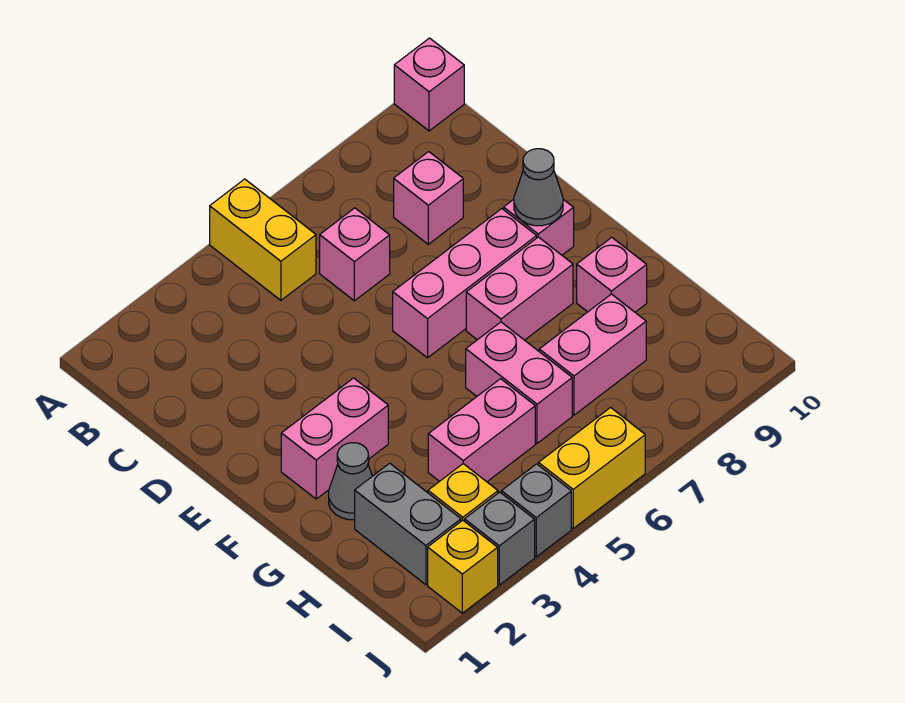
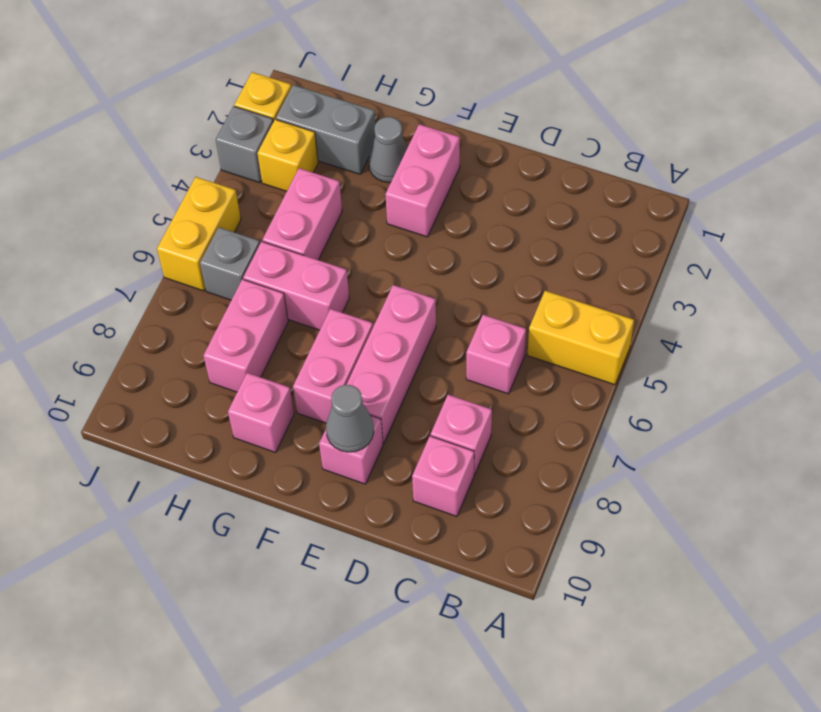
pink 1x1 brick [394,38,464,131] -> pink 1x1 brick moved to [412,436,474,516]
grey 1x1 brick [502,464,571,557] -> grey 1x1 brick moved to [200,227,260,300]

